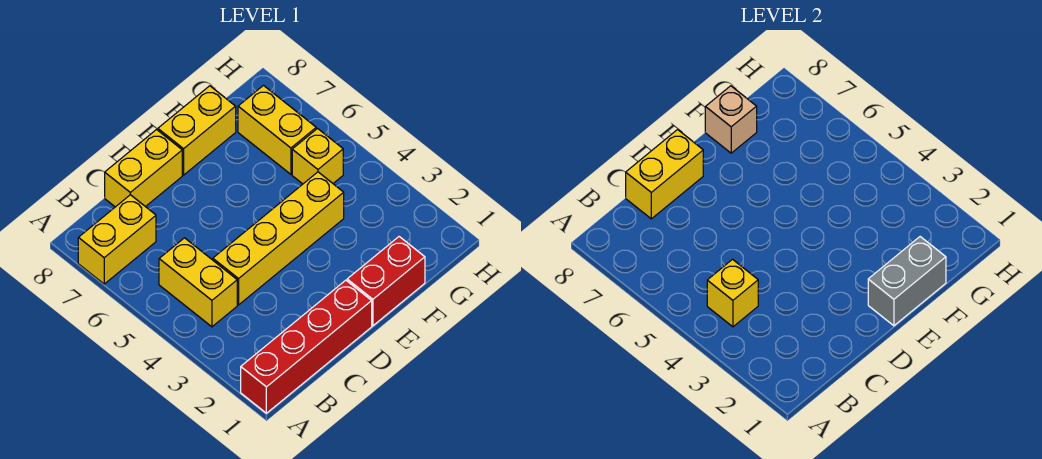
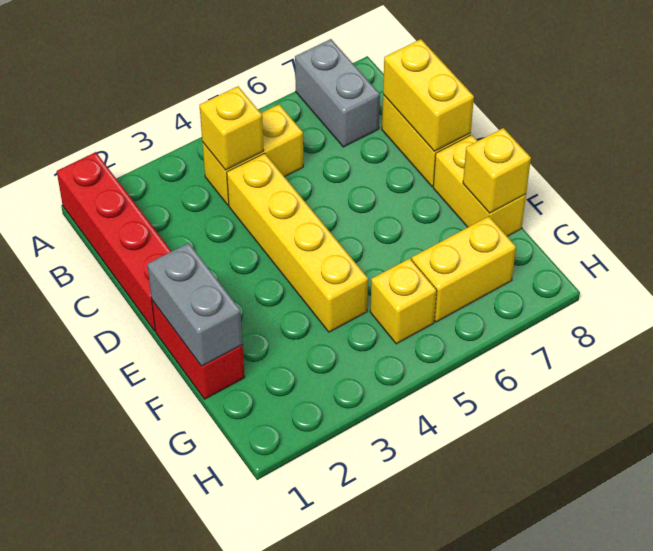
yellow 1x2 brick [78,195,156,284] -> grey 1x2 brick [295,39,380,147]
tan 1x1 brick [705,86,757,153] -> yellow 1x1 brick [463,128,531,213]

